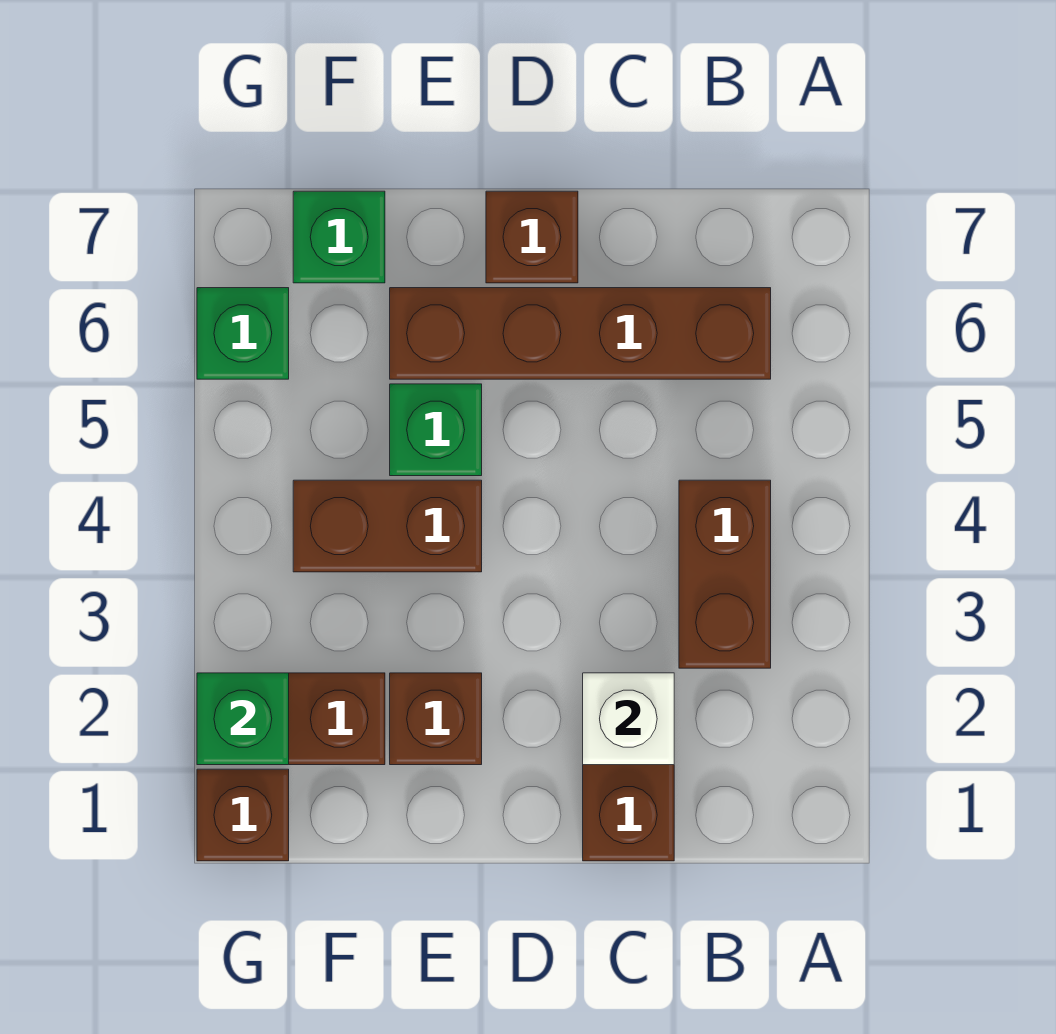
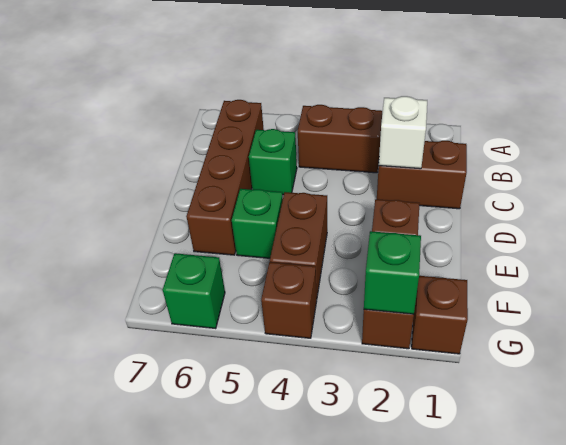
brown 1x1 brick [486,191,578,283] -> brown 1x1 brick moved to [261,262,317,338]
green 1x1 brick [293,191,385,283] -> green 1x1 brick moved to [249,129,297,195]

